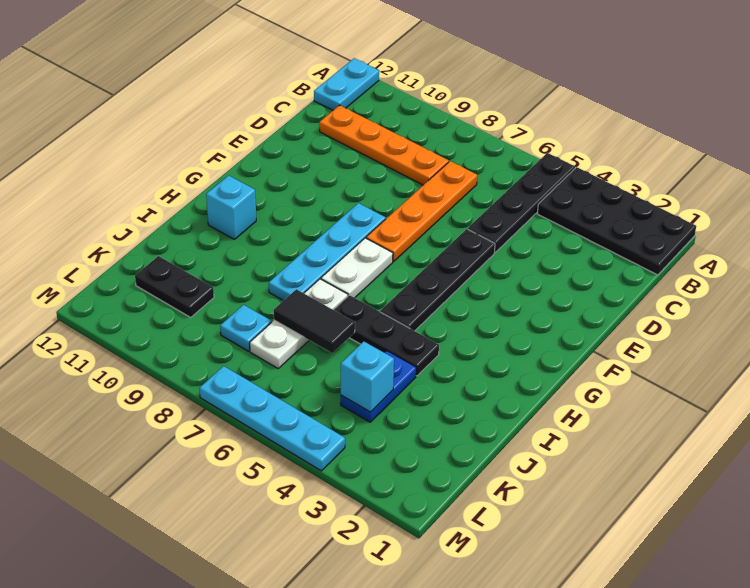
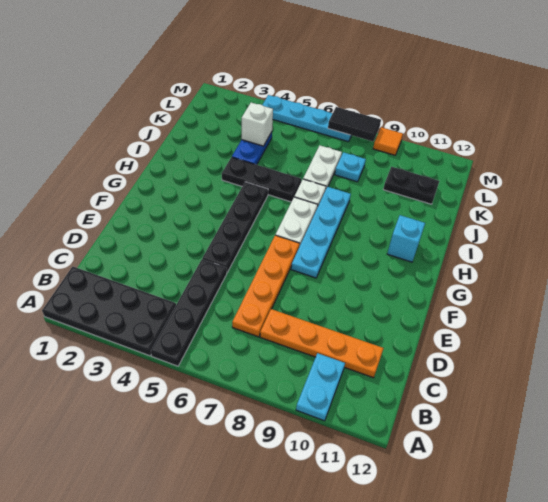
cyan 1x2 plate [314,58,379,110] -> cyan 1x2 plate moved to [296,353,345,421]
black 1x2 tile [274,289,355,353] -> black 1x2 tile moved to [328,107,381,141]
cyan 1x1 brick [341,341,394,412] -> white 1x1 brick [242,103,273,146]
none -> orange 1x1 tile [373,127,403,155]

